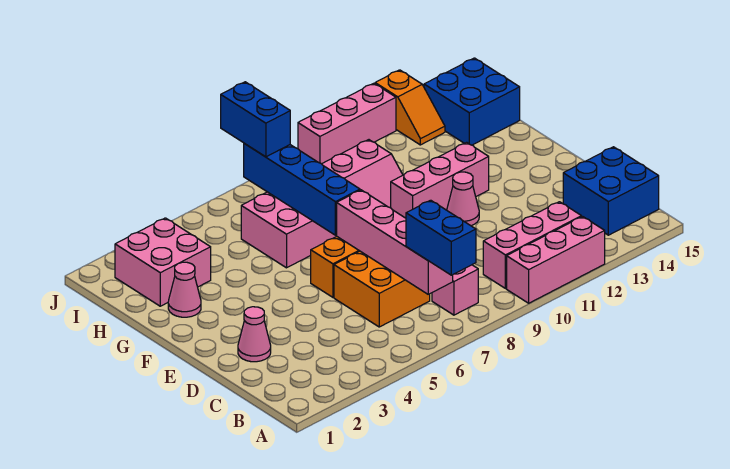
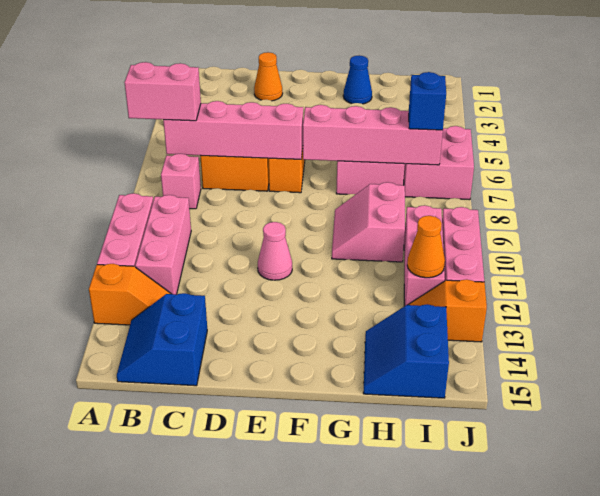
blue 1x2 brick [406,200,476,275] -> pink 1x2 brick [124,62,201,121]
none -> orange 1x2 slope [89,264,171,325]
blue 2x2 brick [563,147,659,235] -> blue 2x2 slope [117,293,207,386]
pink 1x1 cone [238,307,271,362] -> orange 1x1 cone [254,52,283,101]
blue 1x4 brick [244,143,360,235] -> pink 1x4 brick [303,105,443,165]
pink 1x3 brick [391,142,489,218] -> pink 1x3 brick moved to [404,205,445,306]
pink 1x1 cone [168,262,201,317] -> blue 1x1 cone [343,55,372,104]
pink 2x2 brick [115,218,211,306] -> pink 2x2 brick moved to [404,126,474,200]
blue 2x2 brick [424,58,520,145] -> blue 2x2 slope [363,304,449,398]
blue 1x2 brick [221,82,290,157] -> blue 1x1 brick [409,72,446,130]
none -> orange 1x1 cone [407,216,445,278]

